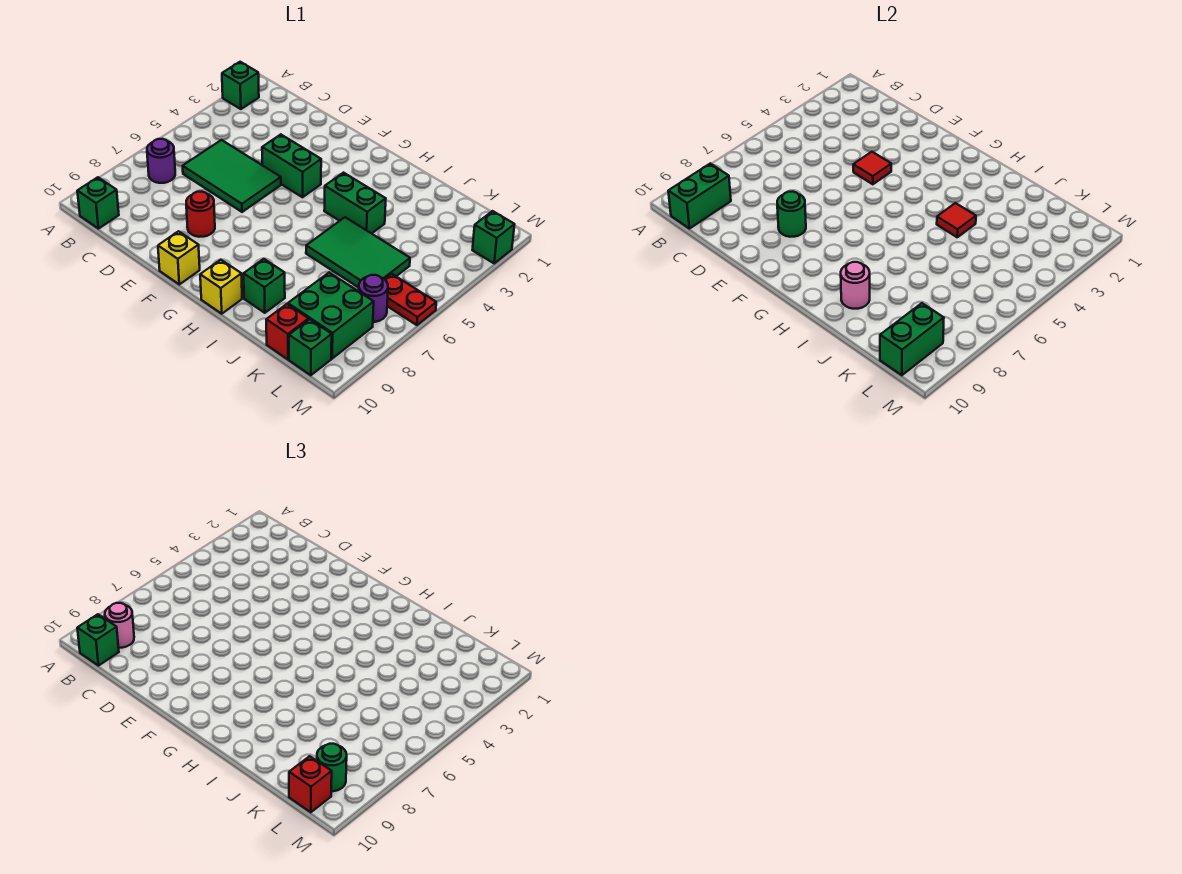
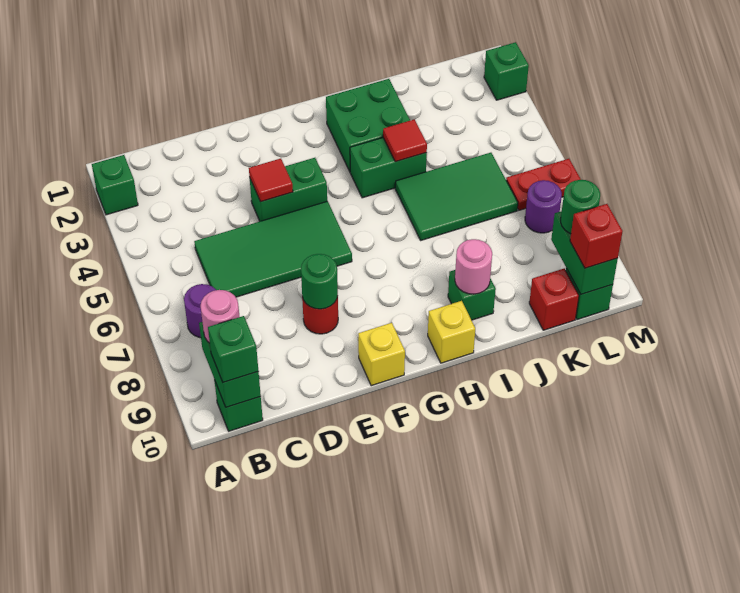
green 2x3 tile [183,140,281,212] -> green 2x4 tile [194,201,352,297]
green 2x2 brick [288,273,374,359] -> green 2x2 brick moved to [326,79,410,171]

